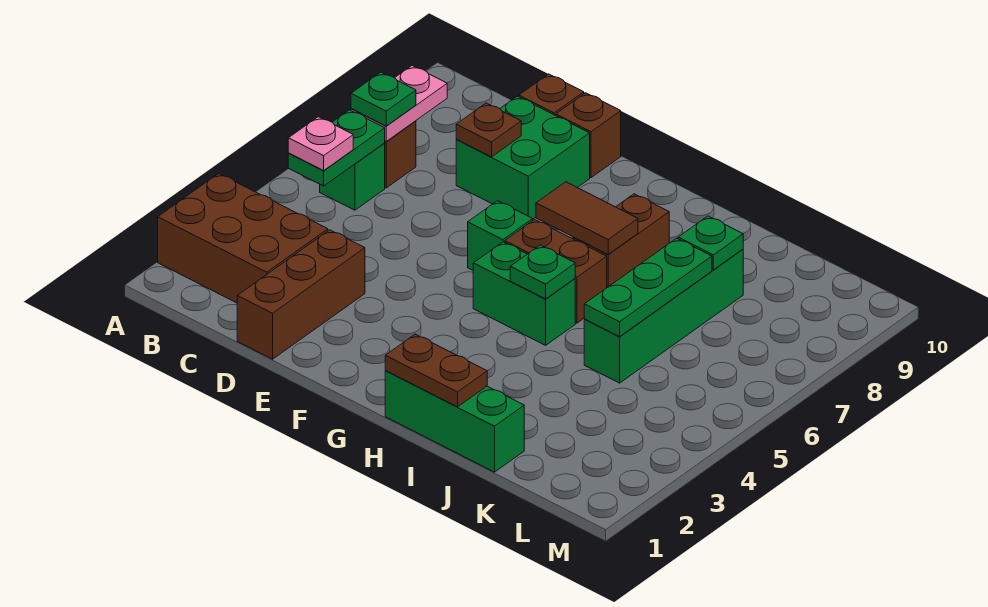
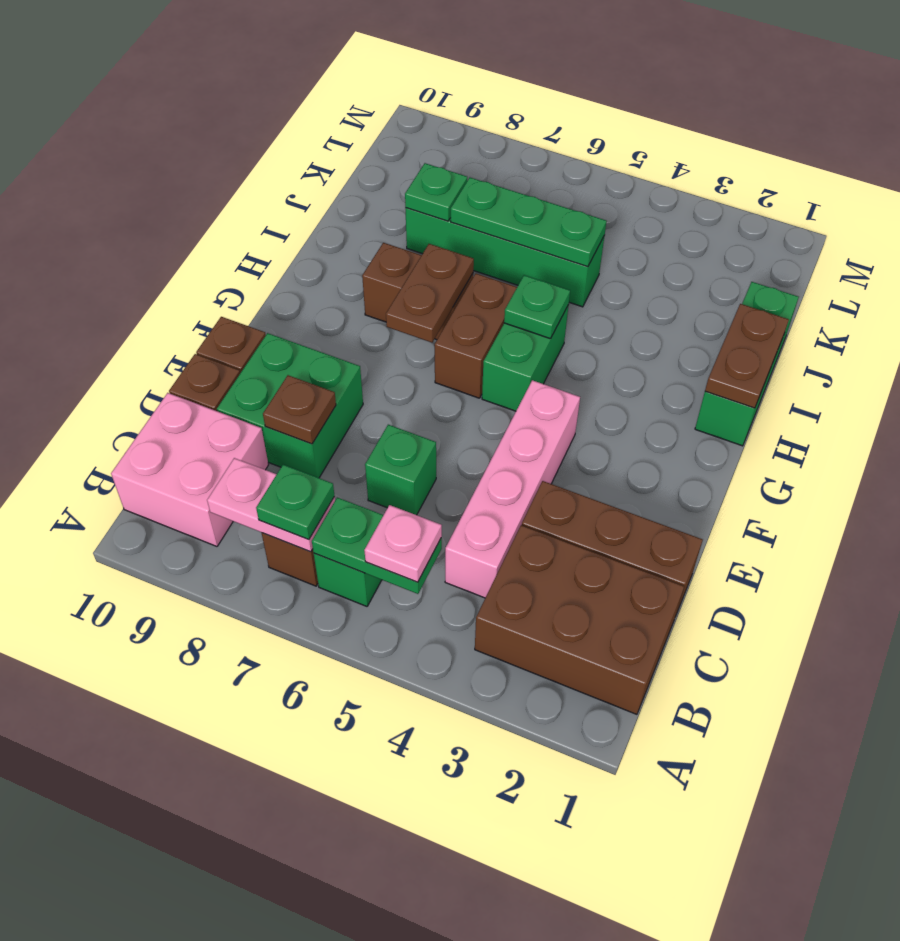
brown 2x3 brick [158,173,328,303] -> brown 2x3 brick turned to [475,525,684,714]
none -> pink 2x2 brick [111,393,268,546]
none -> pink 1x4 brick [445,380,580,598]
green 1x1 brick [468,201,533,270] -> green 1x1 brick moved to [365,425,436,515]
brown 1x2 tile [536,182,638,254] -> brown 1x2 plate [386,244,474,343]

